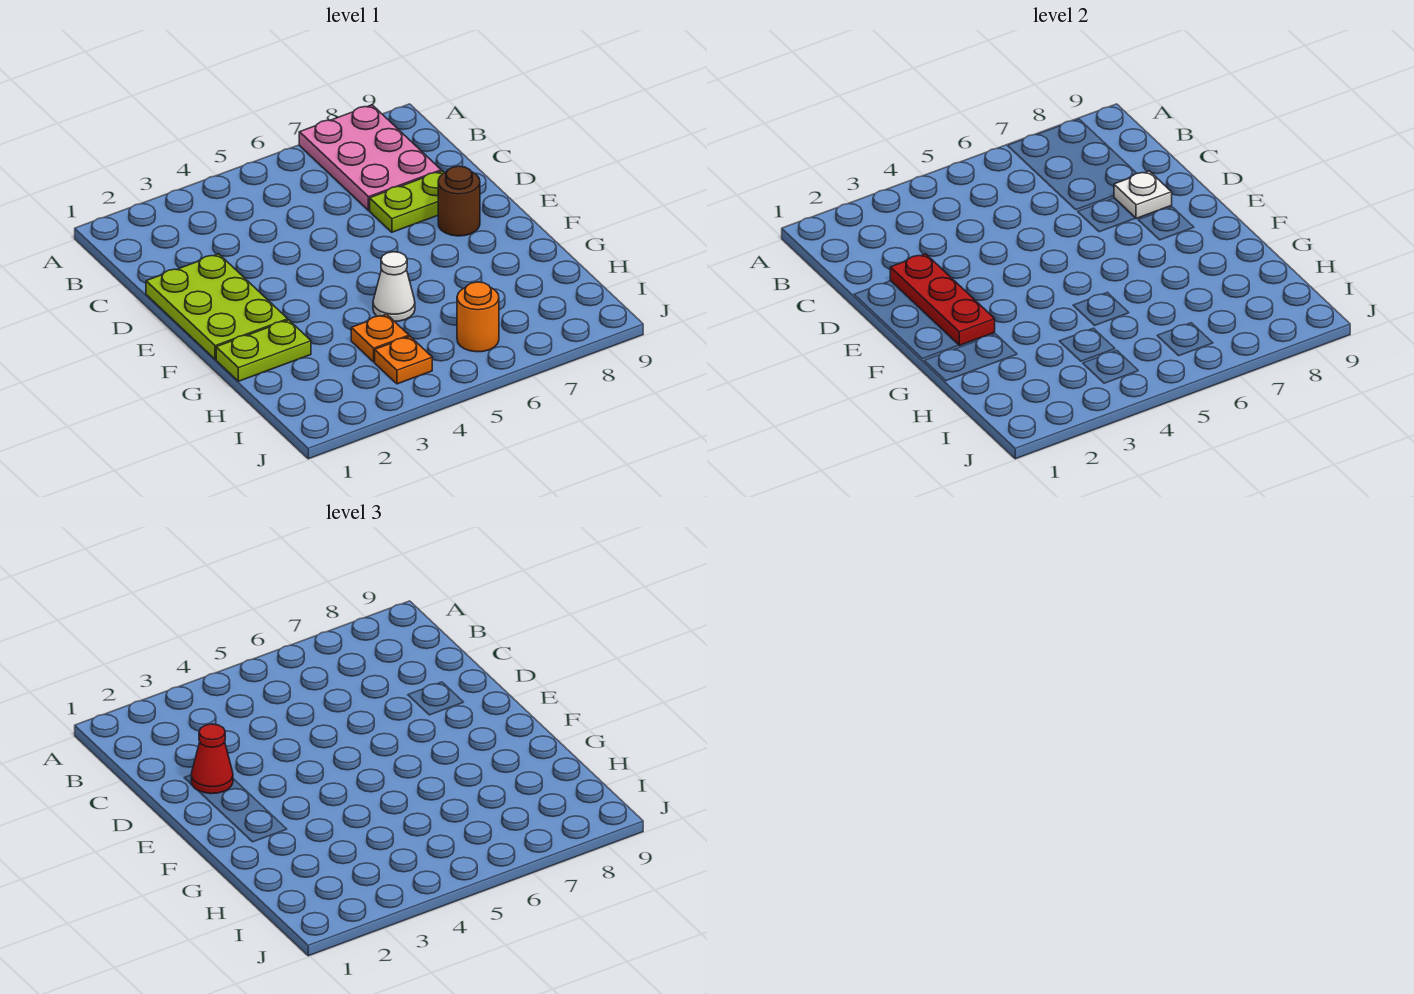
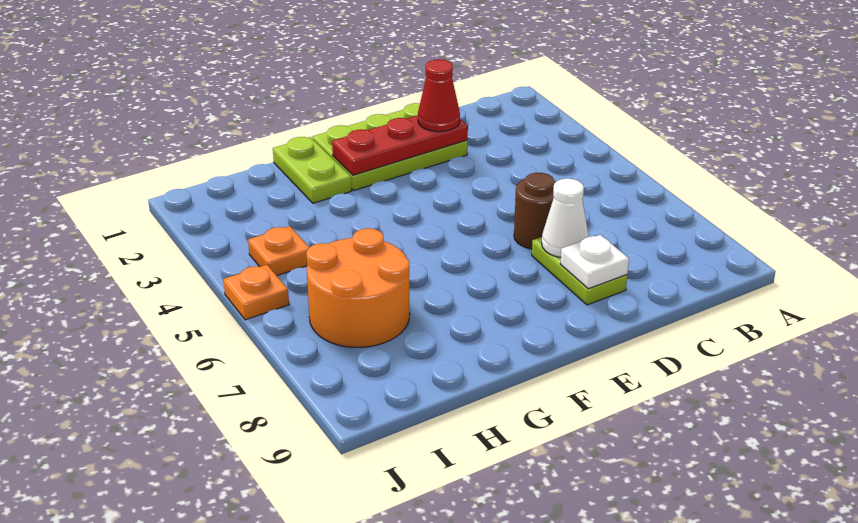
pink 2x3 plate [299,105,441,210] -> none
brown 1x1 round brick [438,166,480,236] -> brown 1x1 round brick moved to [514,173,556,249]
white 1x1 cone [373,252,415,321] -> white 1x1 cone moved to [542,179,589,257]
orange 1x1 plate [351,314,409,362] -> orange 1x1 plate moved to [223,265,289,320]
orange 1x1 round brick [457,282,499,352] -> orange 2x2 round brick [306,228,410,347]

